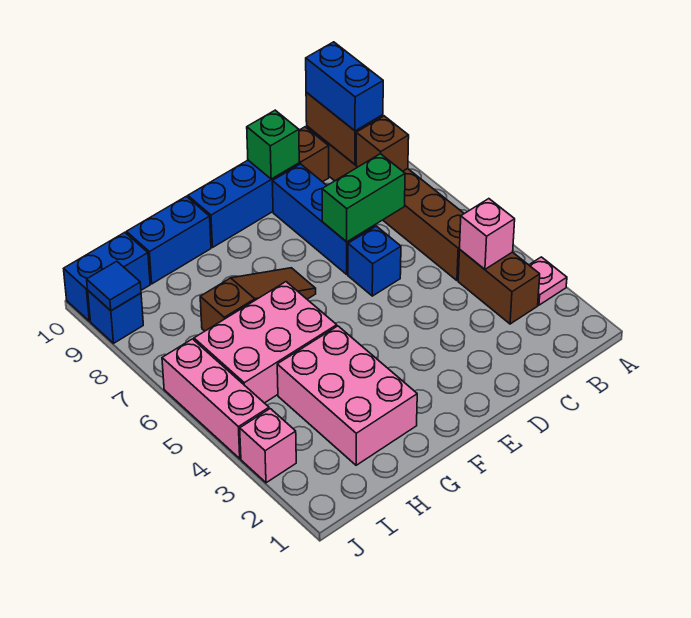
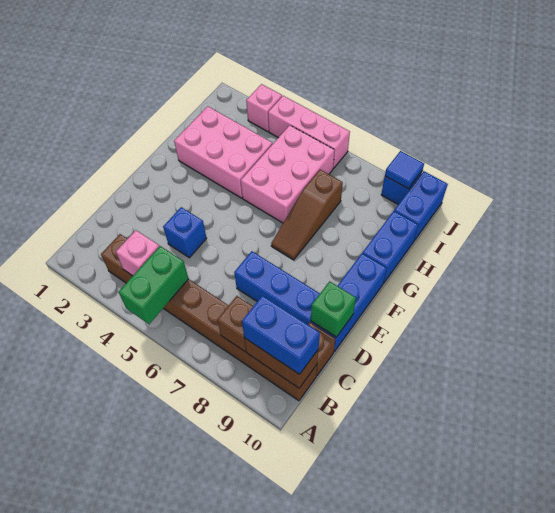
pink 1x1 plate [529,257,567,305] -> none
green 1x2 brick [322,154,405,242] -> green 1x2 brick moved to [119,246,188,324]
blue 1x1 brick [348,226,401,296] -> blue 1x1 brick moved to [163,207,207,258]

